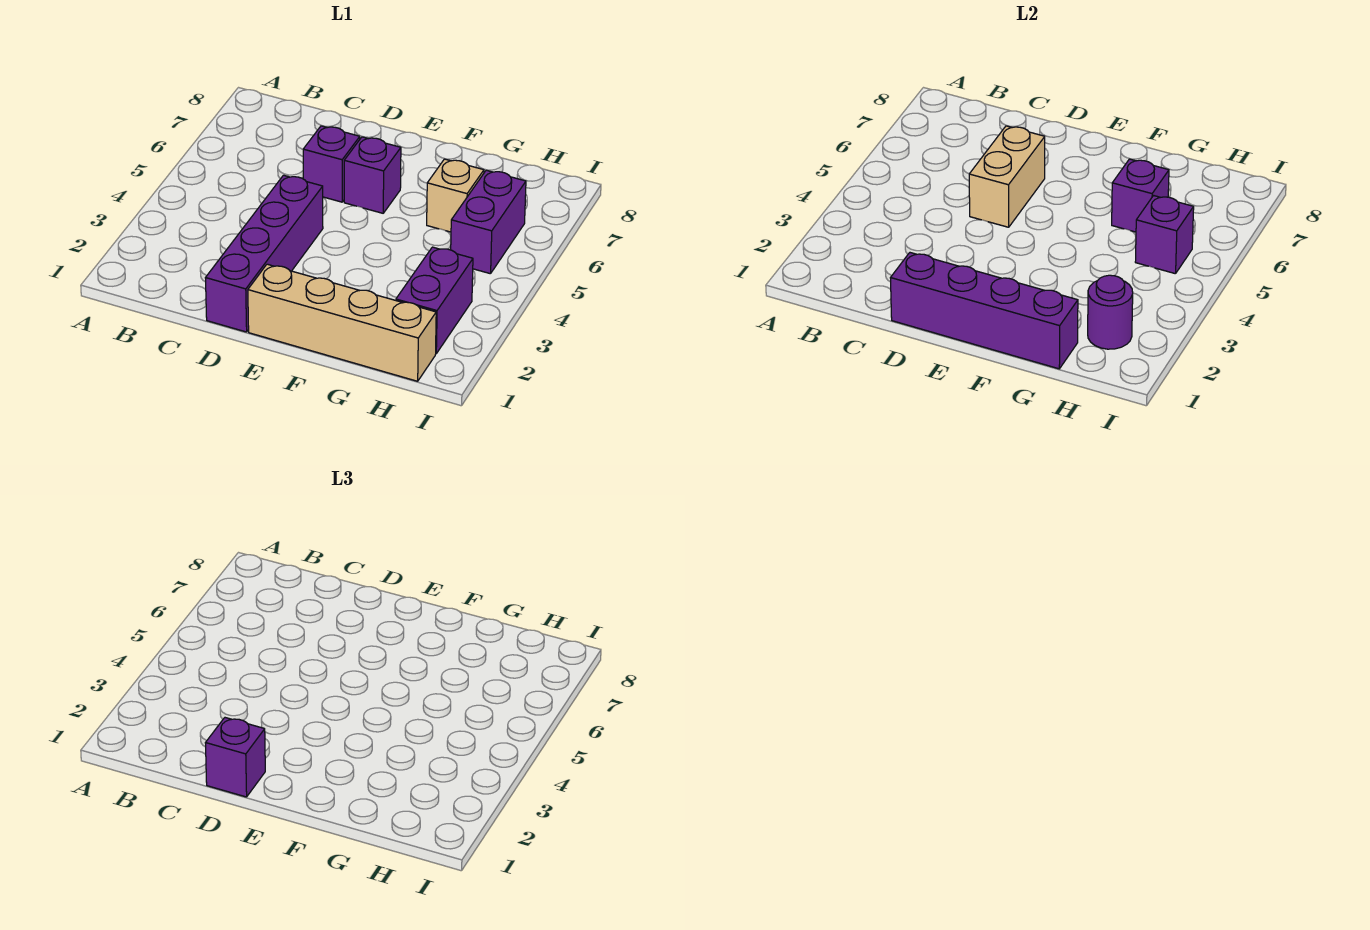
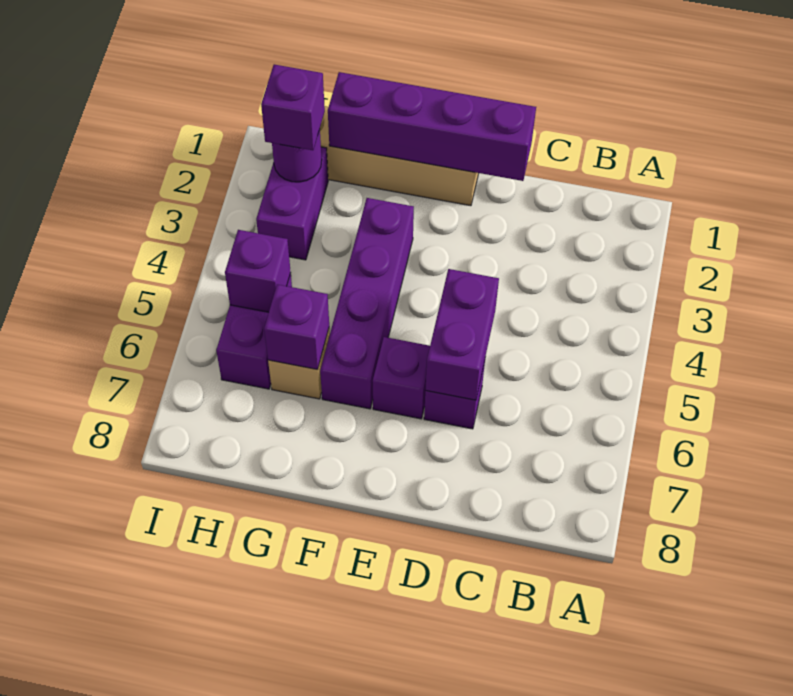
purple 1x4 brick [206,175,323,332] -> purple 1x4 brick moved to [320,198,414,409]
purple 1x1 brick [206,718,265,797] -> purple 1x1 brick moved to [261,64,325,150]
tan 1x2 brick [969,126,1045,227] -> purple 1x2 brick [425,269,499,400]

